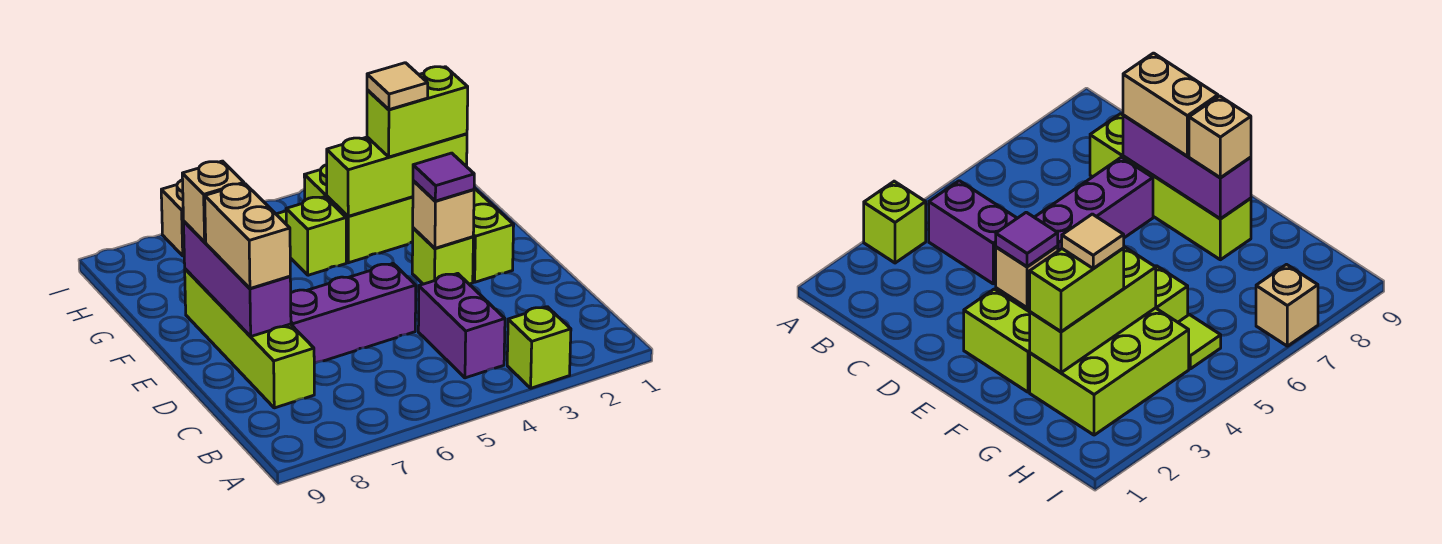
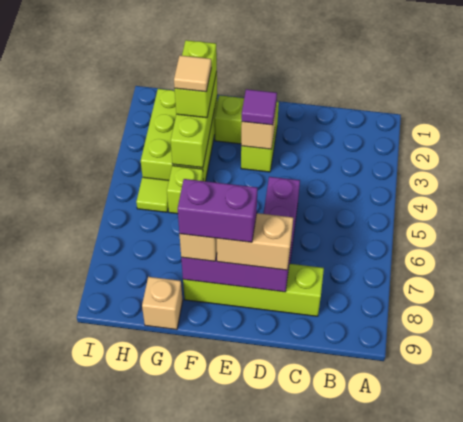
lime 1x1 brick [507,307,571,388] -> none
purple 1x2 brick [418,273,505,378] -> purple 1x2 brick moved to [178,179,257,242]
tan 1x1 brick [161,180,184,256] -> tan 1x1 brick moved to [142,277,183,330]

